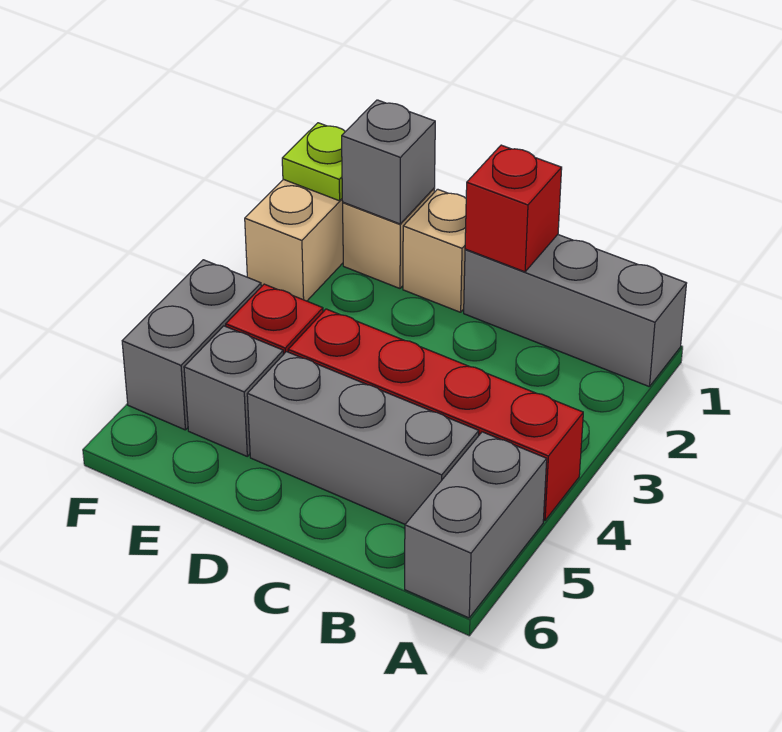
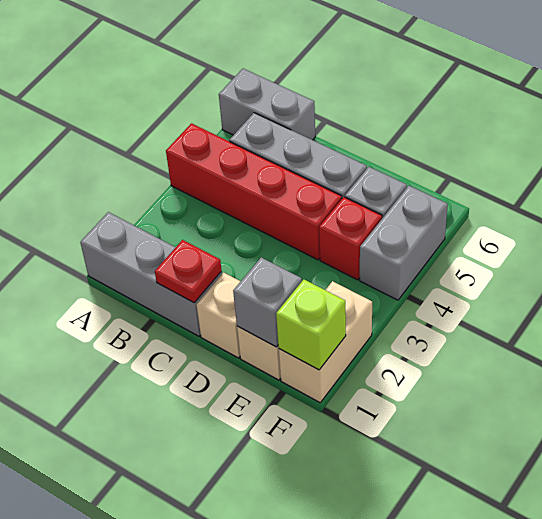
grey 1x2 brick [405,432,547,618] -> grey 1x2 brick turned to [219,69,315,140]
red 1x1 brick [465,145,562,272] -> red 1x1 plate [155,240,222,303]
lime 1x1 plate [282,123,345,201] -> lime 1x1 brick [276,280,346,370]

